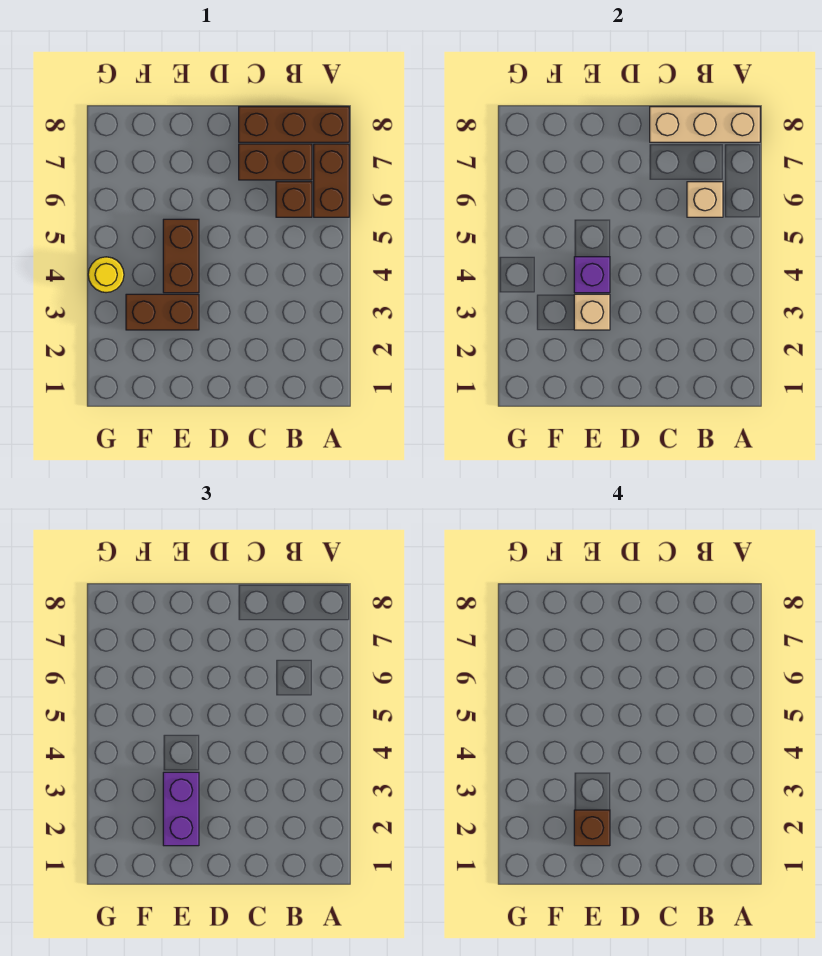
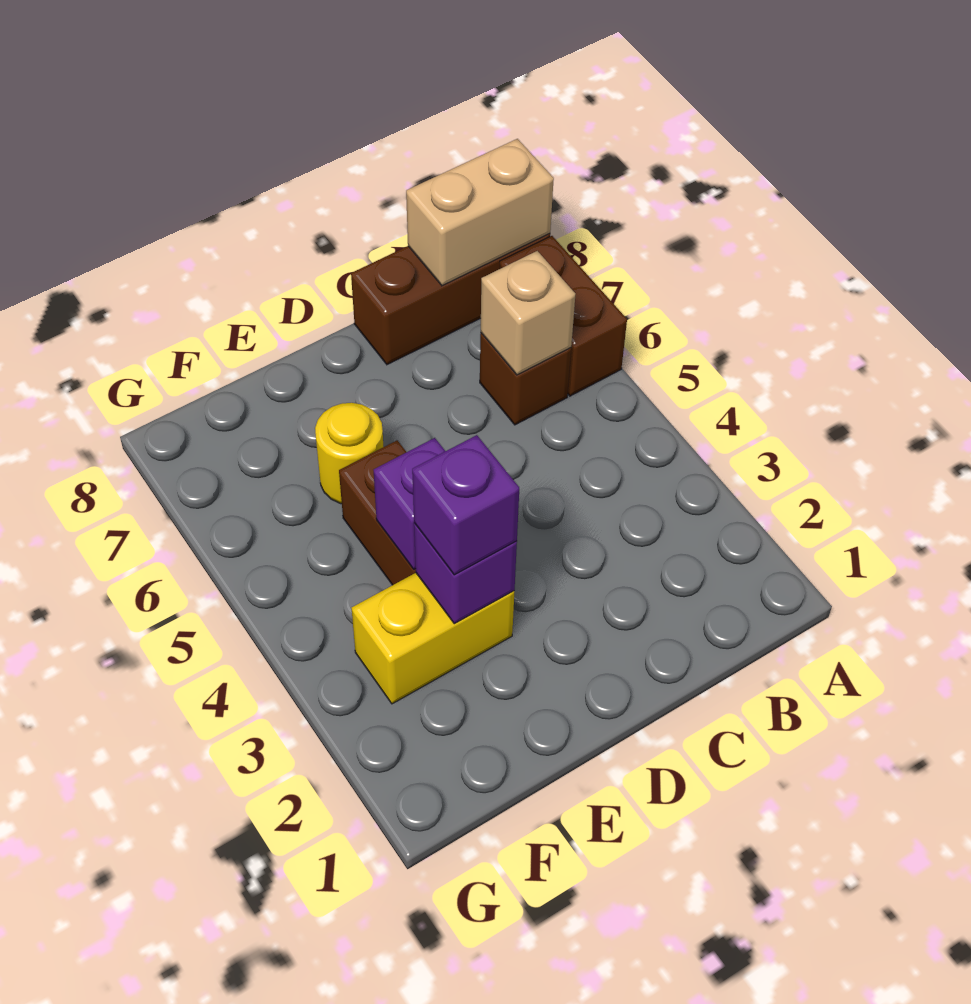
tan 1x3 brick [650,107,760,142] -> tan 1x2 brick [406,139,554,286]
brown 1x2 brick [239,144,312,180] -> none
purple 1x2 brick [163,772,199,846] -> purple 1x1 brick [412,435,519,575]
brown 1x1 brick [574,810,610,846] -> none
brown 1x2 brick [126,294,199,330] -> yellow 1x2 brick [352,573,514,704]
tan 1x1 brick [574,294,610,330] -> purple 1x1 brick [414,523,517,624]
yellow 1x1 round brick [88,257,124,293] -> yellow 1x1 round brick moved to [315,403,383,504]

